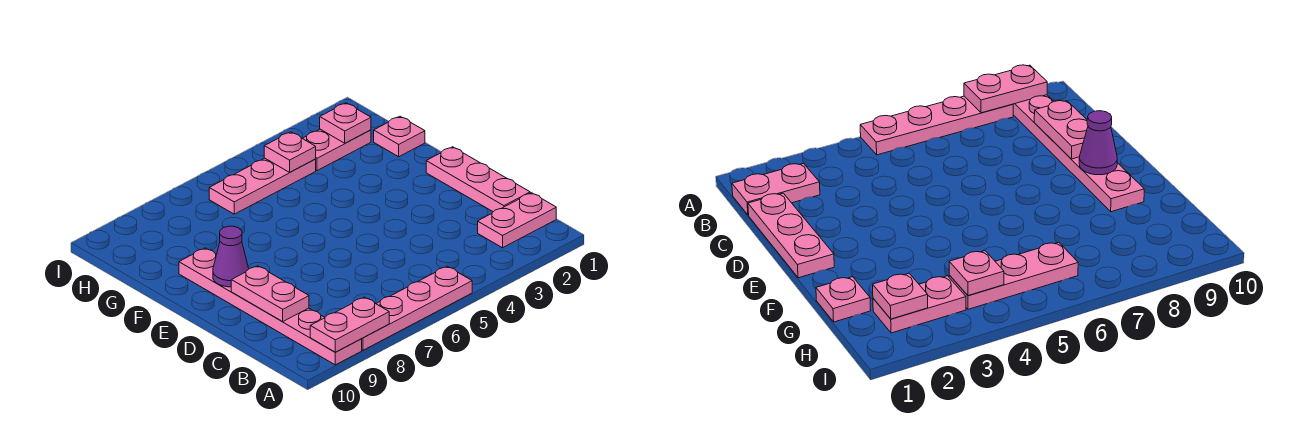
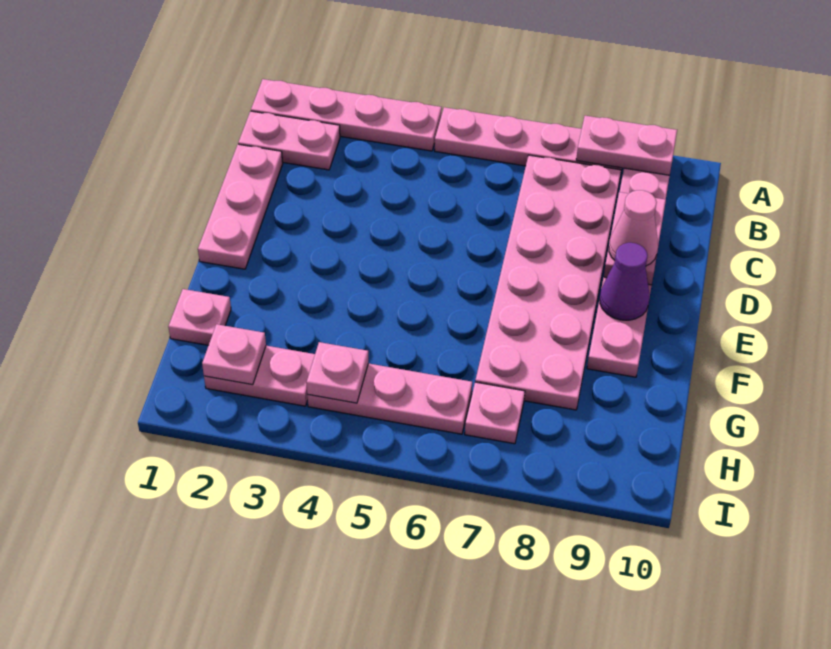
none -> pink 1x4 plate [251,79,442,151]
none -> pink 2x6 plate [475,155,621,410]
none -> pink 1x1 cone [609,190,658,266]
none -> pink 1x1 plate [465,382,525,444]

